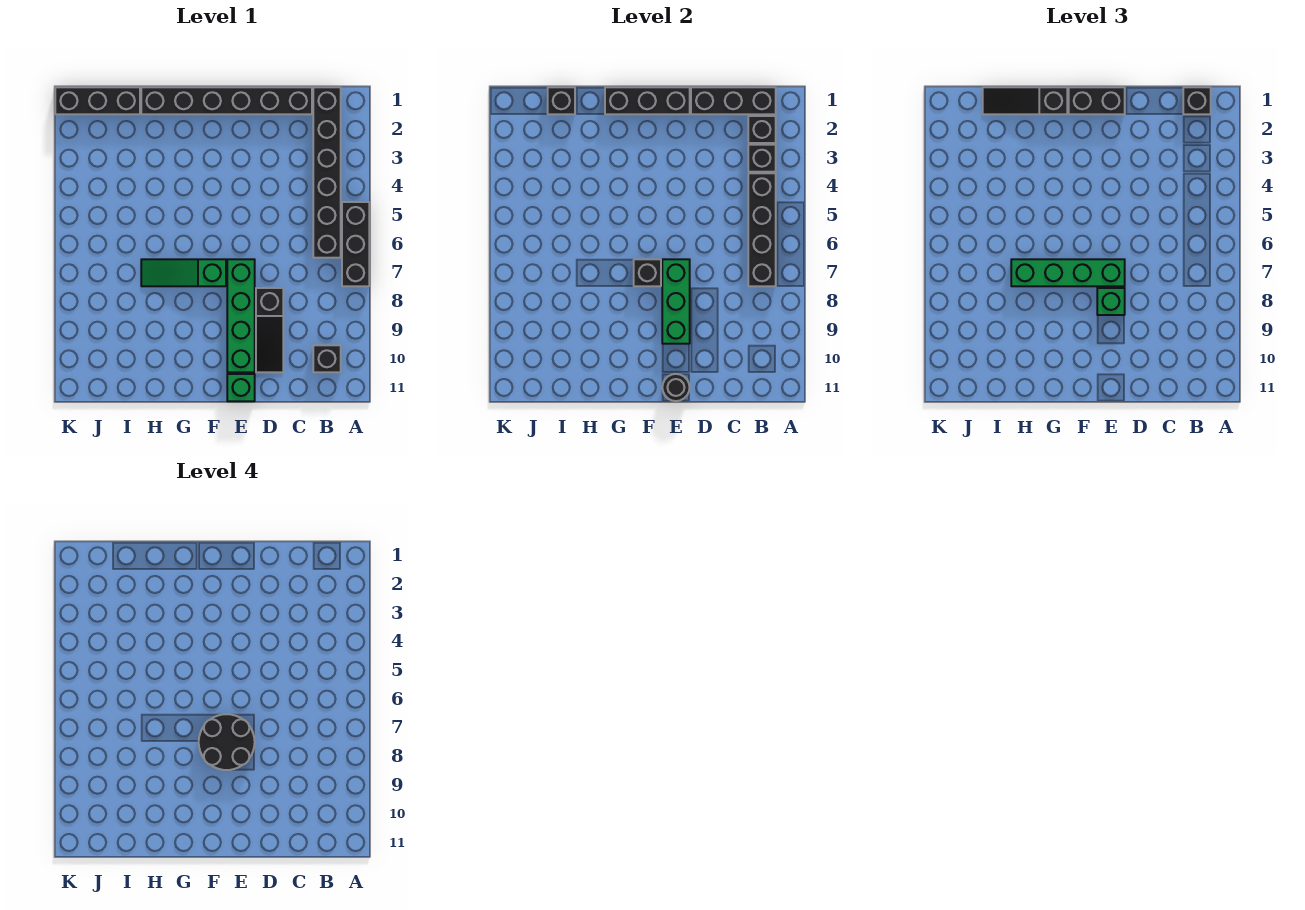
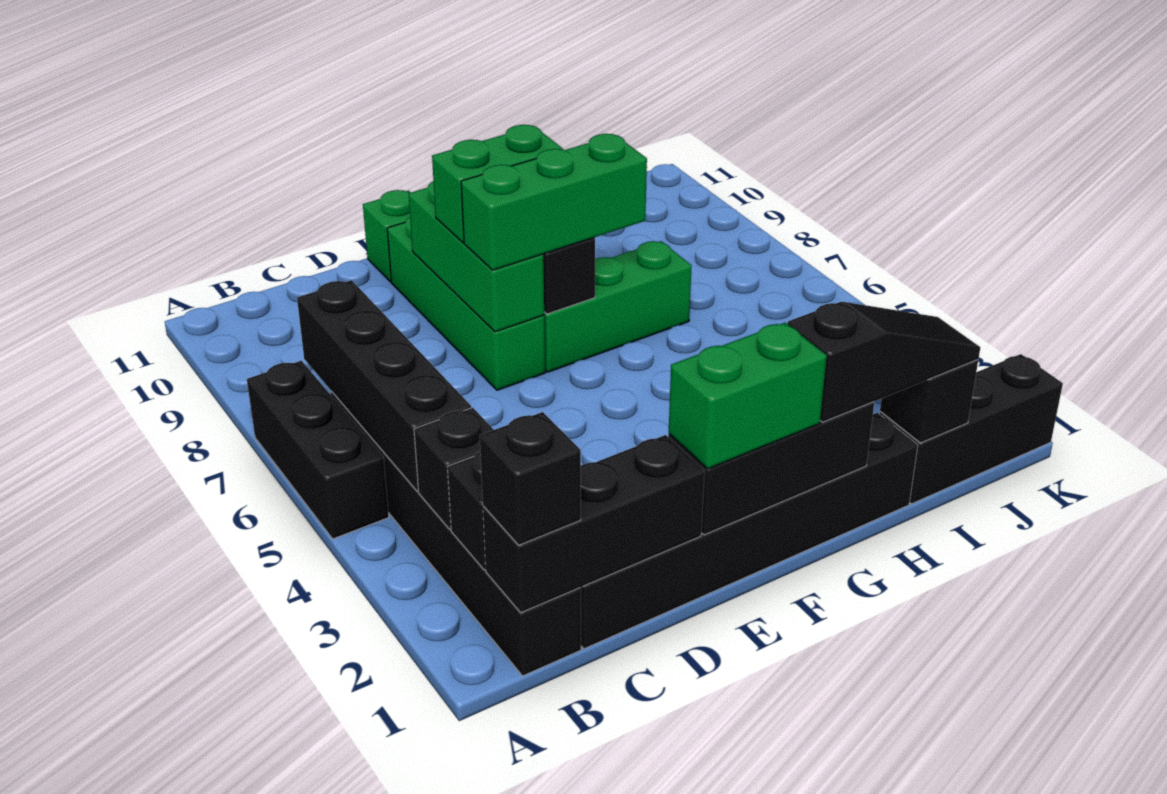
black 1x1 brick [313,345,341,372] -> none
black 1x3 slope [256,288,283,372] -> none
black 1x2 brick [1069,87,1125,114] -> green 1x2 brick [669,323,827,469]
green 1x4 brick [1011,259,1125,286] -> green 1x3 brick [461,134,647,270]
black 2x2 round brick [199,714,255,770] -> none
green 1x1 brick [1097,288,1125,315] -> green 1x2 brick [432,125,563,243]
black 1x1 round brick [662,374,690,401] -> none
green 1x3 slope [141,259,226,286] -> green 1x3 brick [544,241,692,372]

